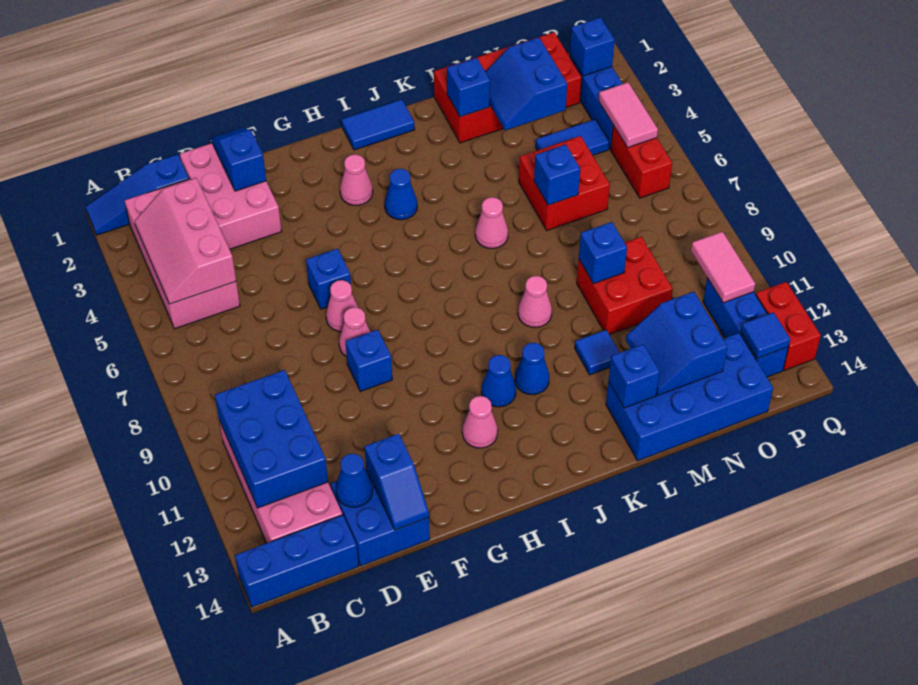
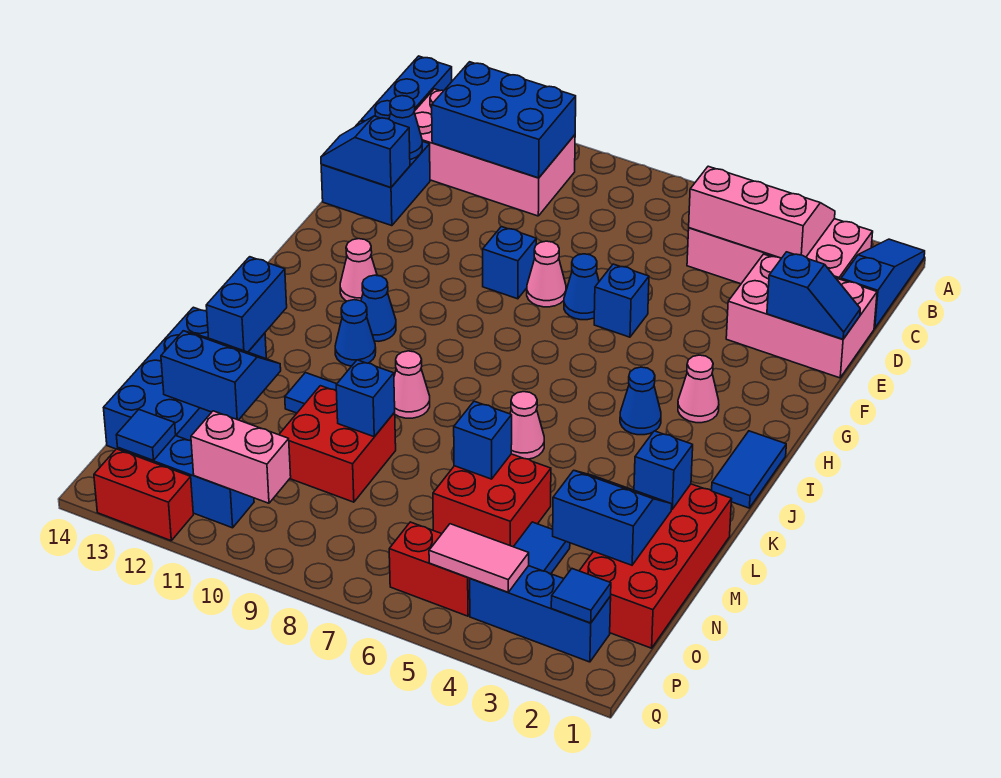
pink 1x1 cone [326,280,358,332] -> blue 1x1 cone [564,254,599,320]
blue 1x1 brick [609,344,660,408] -> blue 1x2 brick [206,257,287,352]
blue 1x1 brick [570,17,615,76] -> blue 1x1 tile [551,569,611,623]
pink 1x2 tile [691,232,755,303] -> pink 1x2 brick [191,411,291,503]

